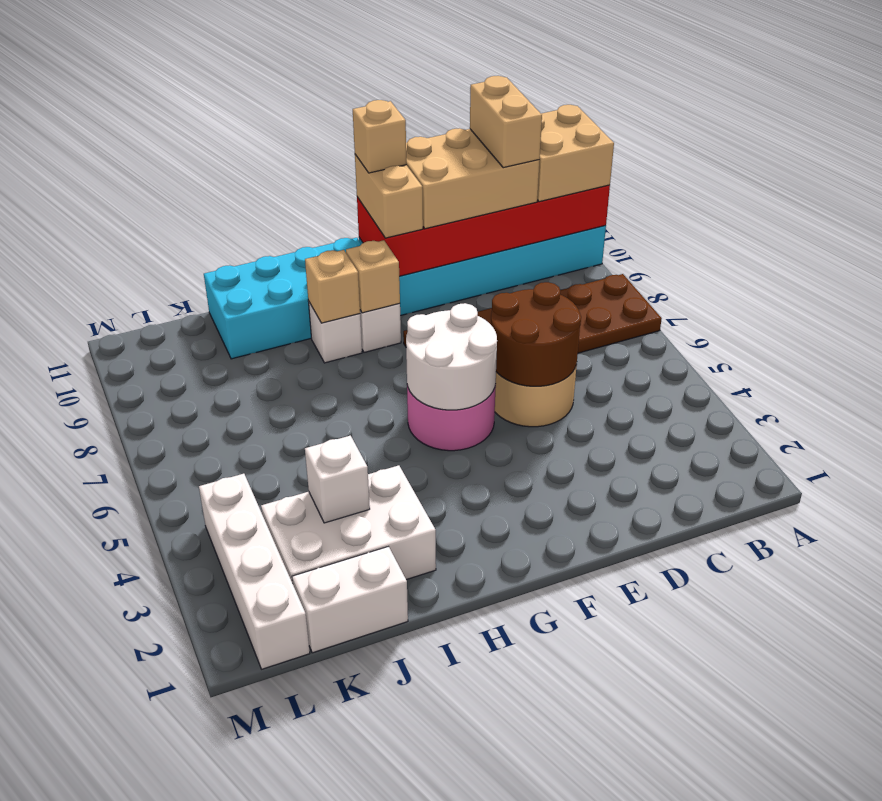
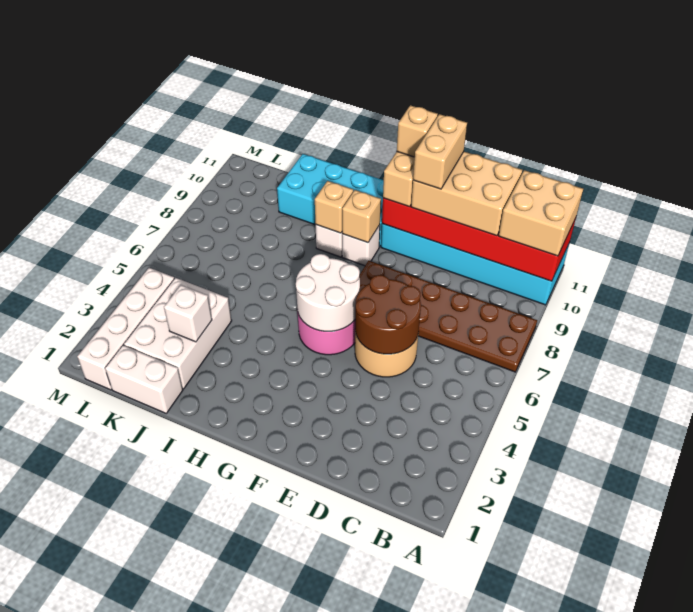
tan 1x2 brick [470,76,542,168] -> tan 1x2 brick moved to [413,114,467,189]
white 2x3 brick [261,465,436,584] -> white 2x3 brick turned to [124,278,232,389]

